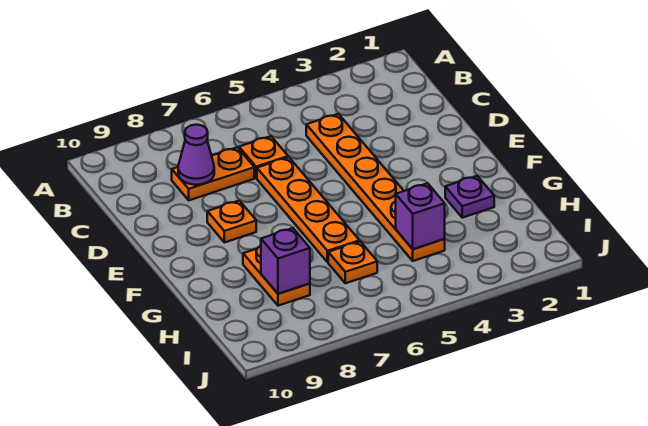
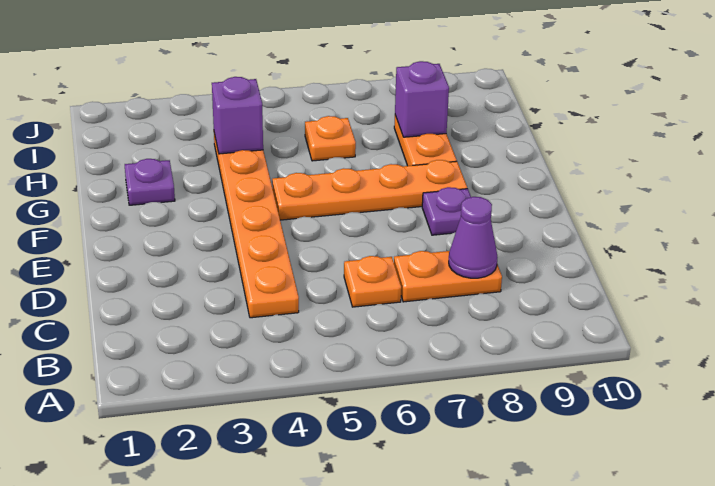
orange 1x4 plate [257,157,360,262] -> orange 1x4 plate turned to [272,160,467,220]
orange 1x1 plate [207,201,256,243] -> purple 1x1 plate [422,187,471,235]

